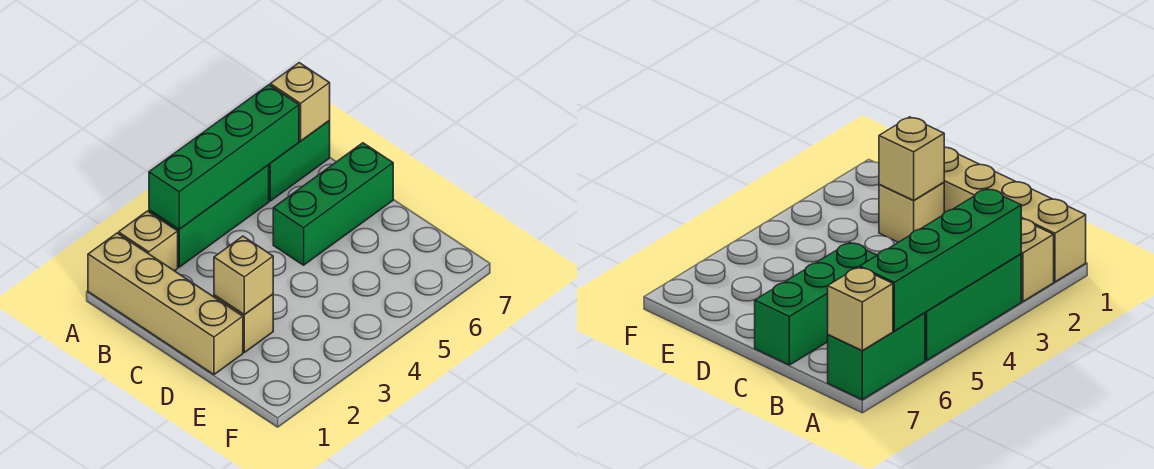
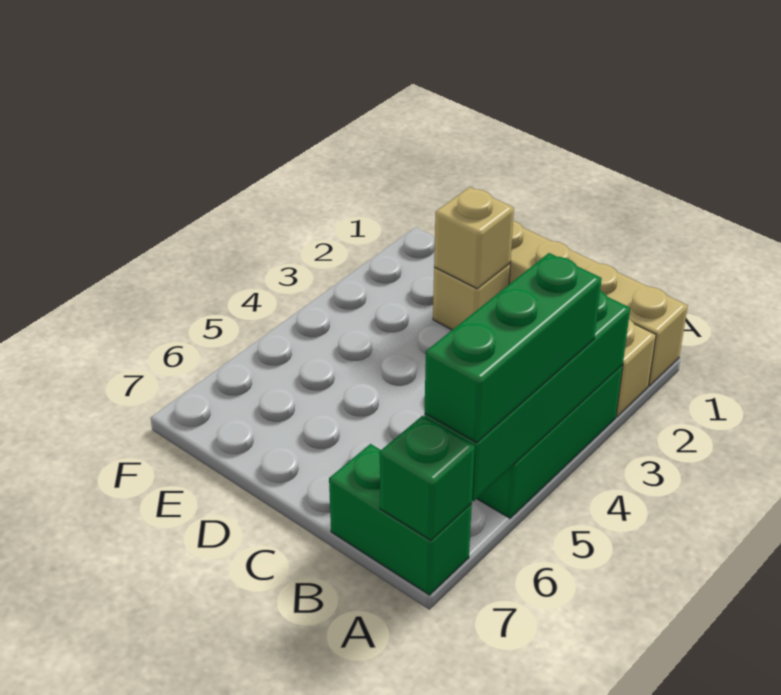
green 1x2 brick [269,121,330,201] -> green 1x2 brick turned to [329,444,472,595]
tan 1x1 brick [270,63,330,141] -> green 1x1 brick [380,416,475,540]
green 1x3 brick [273,143,393,265] -> green 1x3 brick moved to [425,253,602,443]

